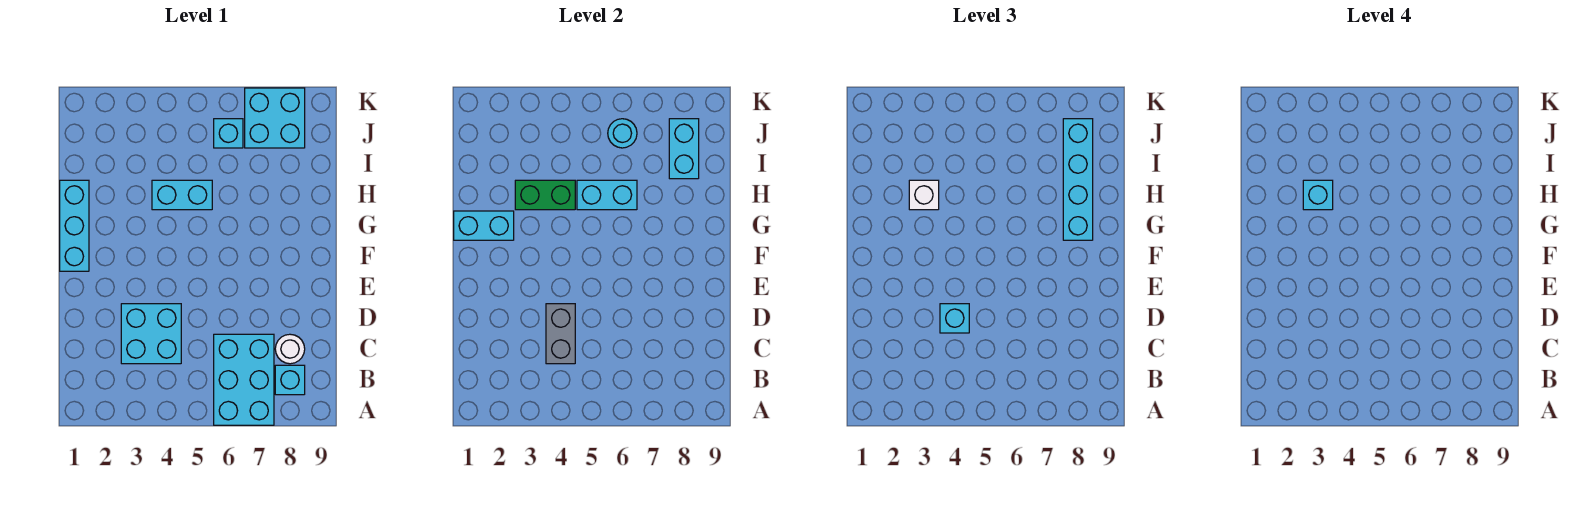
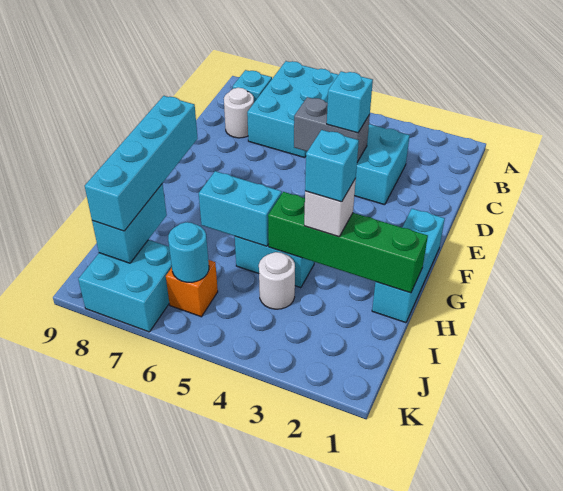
grey 1x2 brick [546,304,575,364] -> grey 1x2 brick turned to [294,97,370,162]
cyan 1x2 brick [454,211,514,240] -> none
green 1x2 brick [515,180,575,210] -> green 1x4 brick [268,192,428,293]
none -> white 1x1 round brick [259,252,295,309]
cyan 1x1 brick [214,119,243,148] -> orange 1x1 brick [166,260,218,317]

